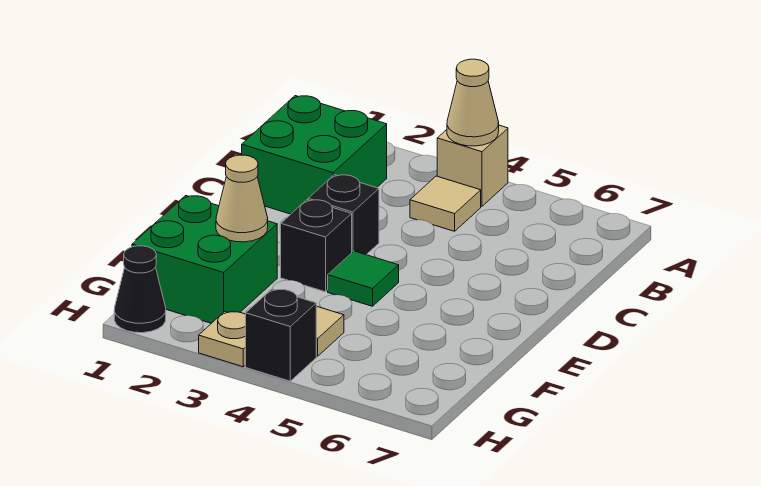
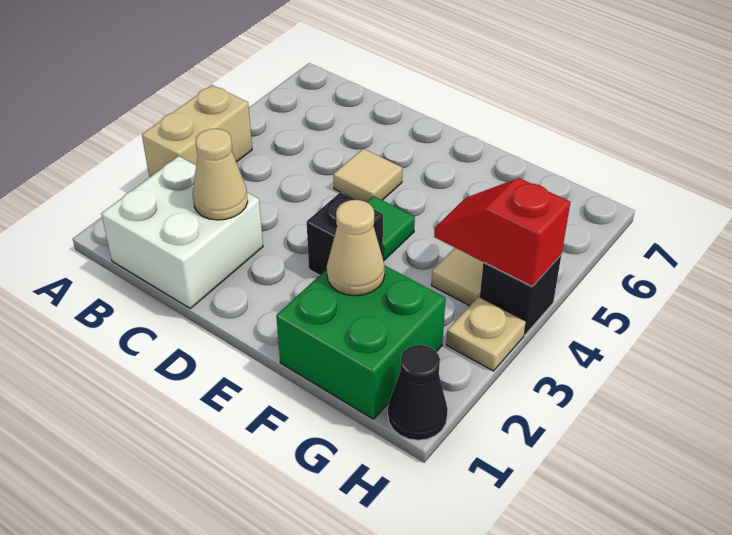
tan 1x1 brick [437,125,508,206] -> tan 1x2 brick [142,85,252,177]
tan 1x1 cone [447,59,499,146] -> tan 1x1 cone moved to [193,129,248,220]
green 2x2 brick [242,96,387,214] -> white 2x2 brick [101,156,263,308]
tan 1x1 tile [410,176,481,231] -> tan 1x1 tile moved to [333,149,402,202]
black 1x1 brick [308,175,379,255] -> none
none -> red 1x2 slope [434,178,570,286]

